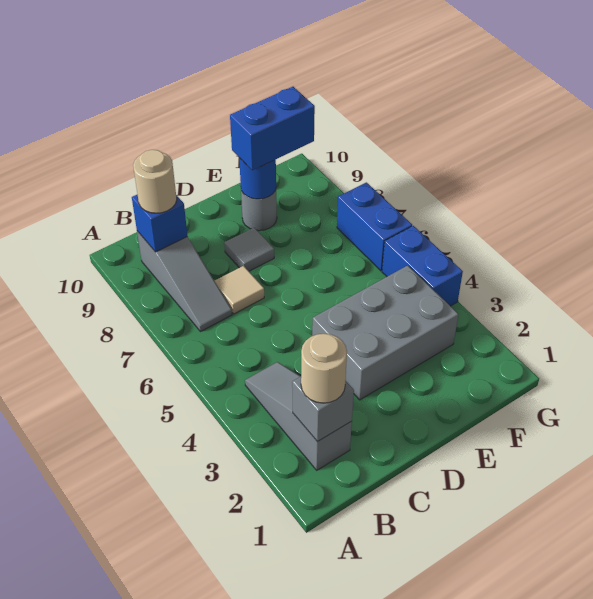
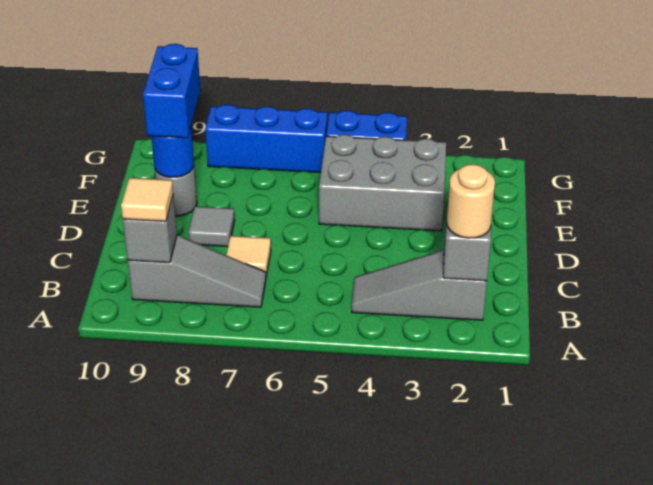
blue 1x1 brick [132,194,187,252] -> grey 1x1 brick [123,196,177,263]
tan 1x1 round brick [133,150,177,213] -> tan 1x1 tile [121,178,173,221]
grey 2x3 brick [312,266,459,400] -> grey 2x3 brick turned to [319,134,446,231]
blue 1x2 brick [337,182,412,271] -> blue 1x3 brick [205,104,328,173]

